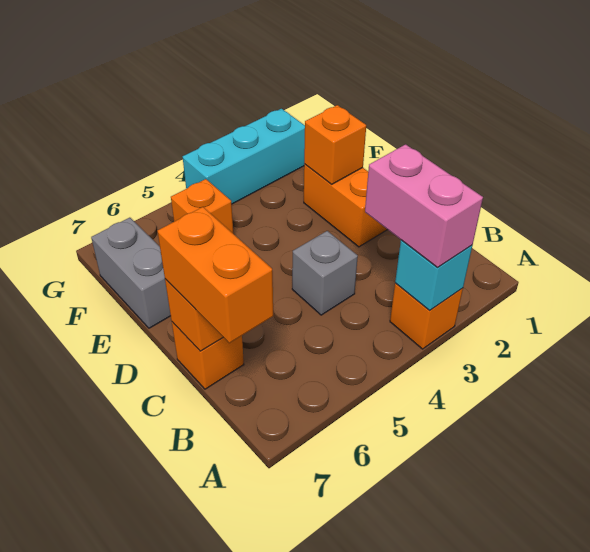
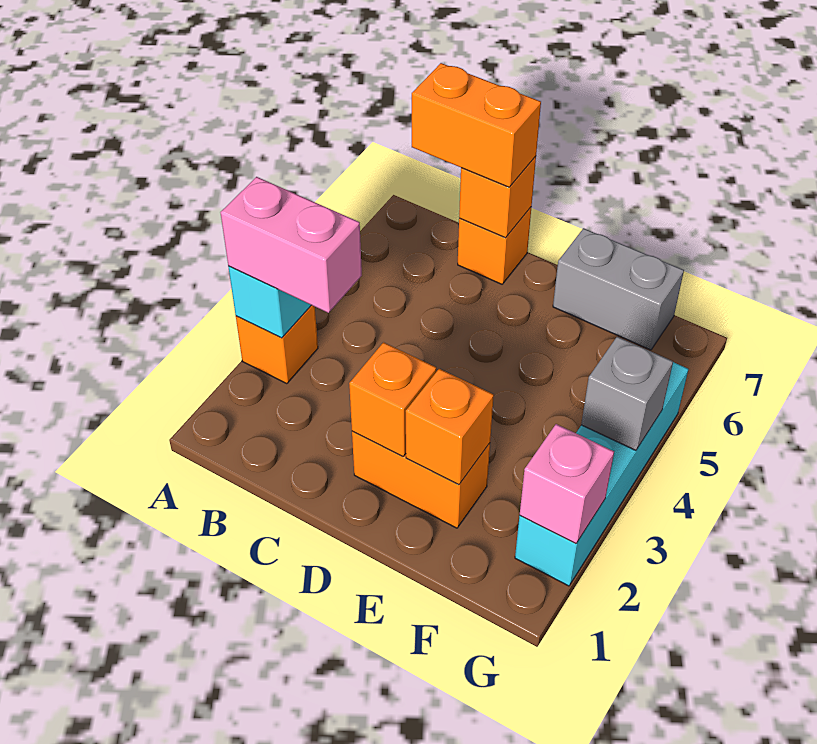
grey 1x1 brick [292,231,358,315] -> grey 1x1 brick moved to [581,337,673,450]
orange 1x1 brick [171,179,234,234] -> orange 1x1 brick moved to [349,342,436,456]
cyan 1x3 brick [183,109,305,204] -> cyan 1x4 brick [515,362,688,586]
none -> pink 1x1 brick [520,424,614,543]

